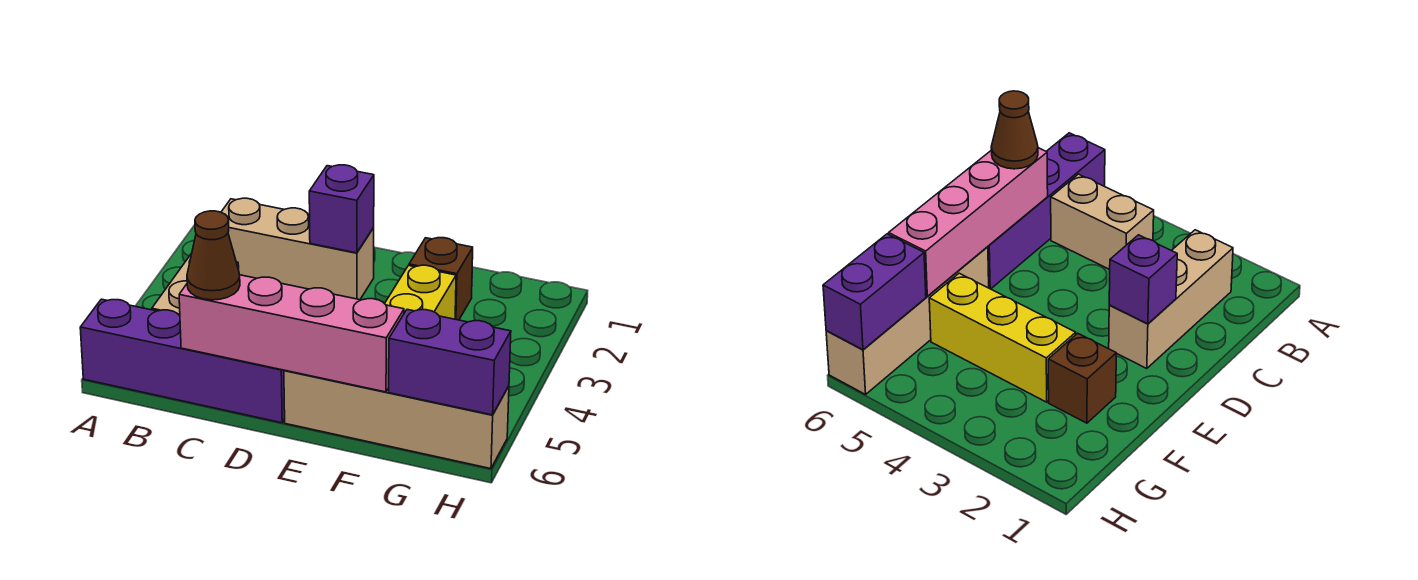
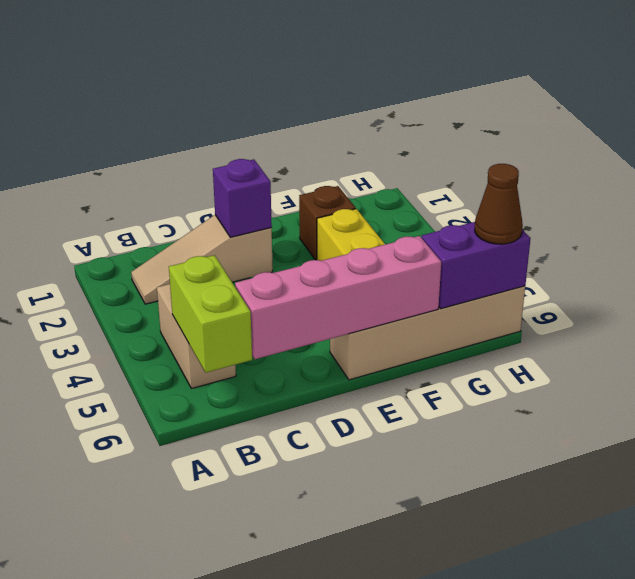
purple 1x4 brick [80,299,285,423] -> none
tan 1x3 brick [221,198,374,300] -> tan 1x3 slope [131,215,273,304]
none -> lime 1x2 brick [169,255,252,373]
brown 1x1 cone [187,211,240,300] -> brown 1x1 cone moved to [475,164,523,244]

